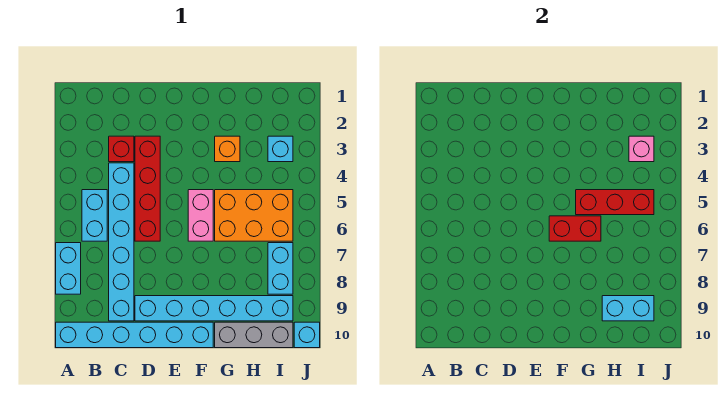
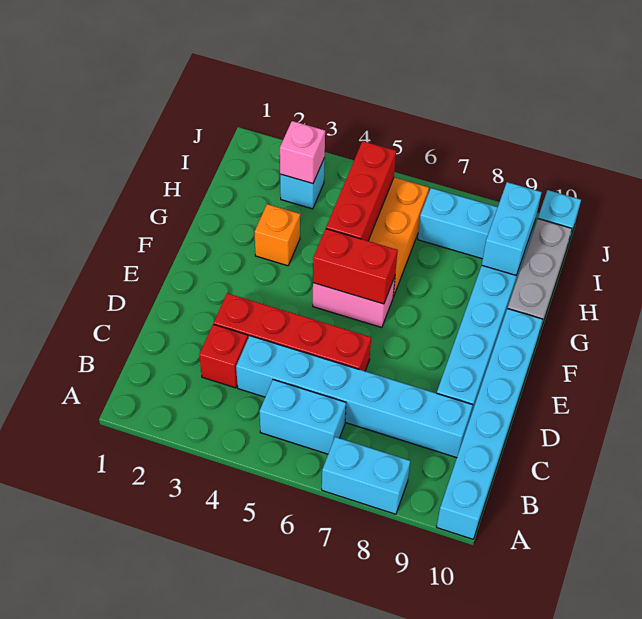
red 1x2 brick [549,216,601,241] -> red 1x2 brick turned to [313,229,398,304]

